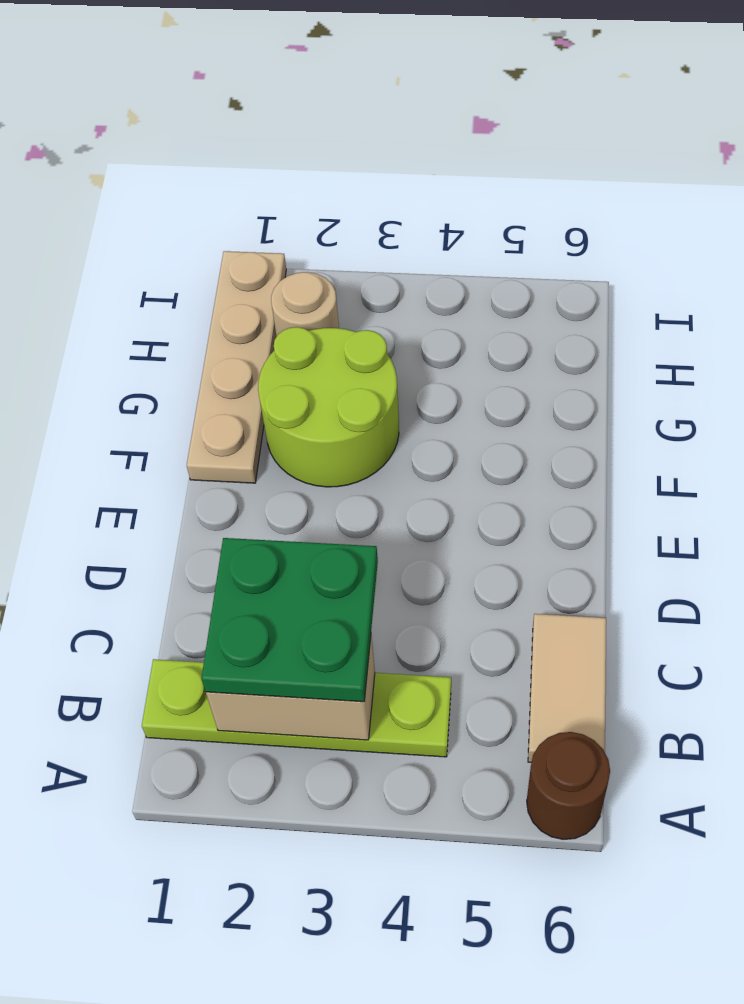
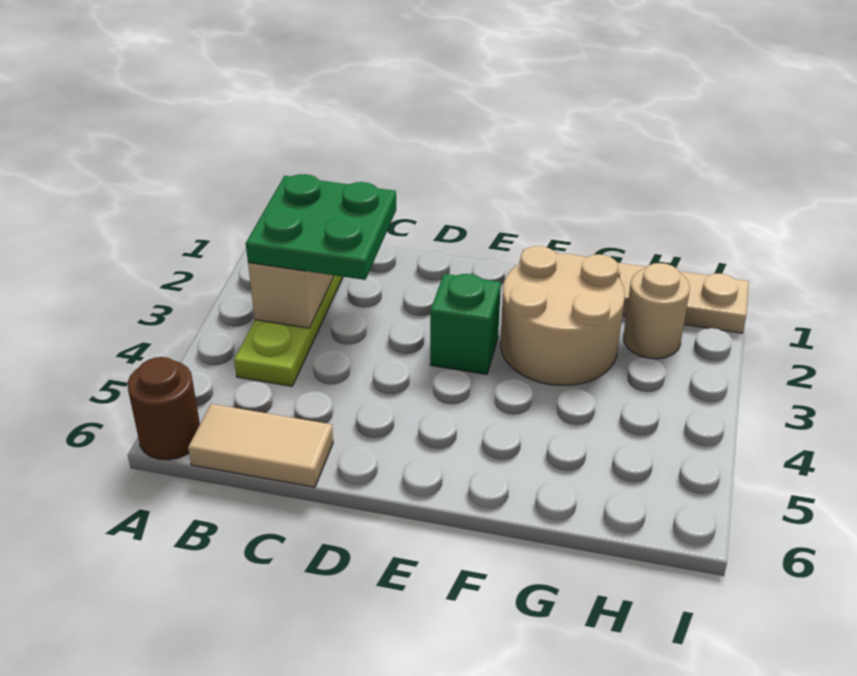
none -> green 1x1 brick [430,274,501,374]
lime 2x2 round brick [258,327,399,487] -> tan 2x2 round brick [500,246,625,385]

